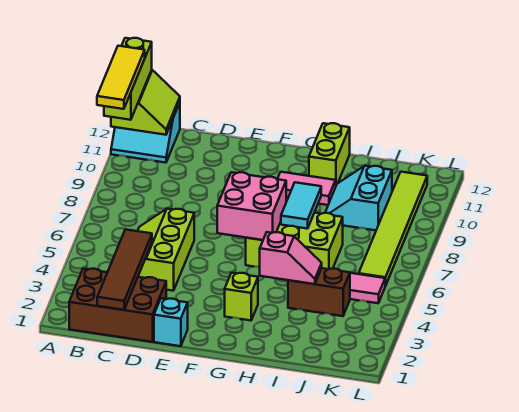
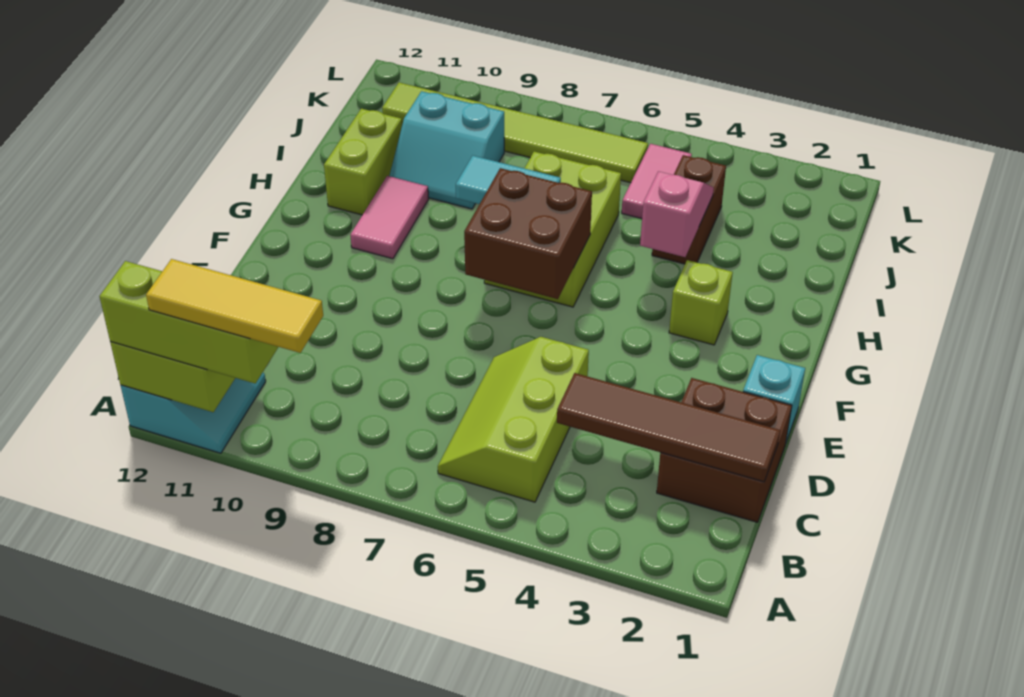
brown 2x3 brick [69,269,166,342] -> brown 2x2 brick [657,378,792,522]
lime 2x3 slope [138,209,194,291] -> lime 2x3 slope turned to [438,337,589,502]
pink 2x2 brick [217,172,286,240] -> brown 2x2 brick [464,168,592,299]
lime 1x2 brick [309,123,350,185] -> lime 1x2 brick turned to [324,109,402,215]

